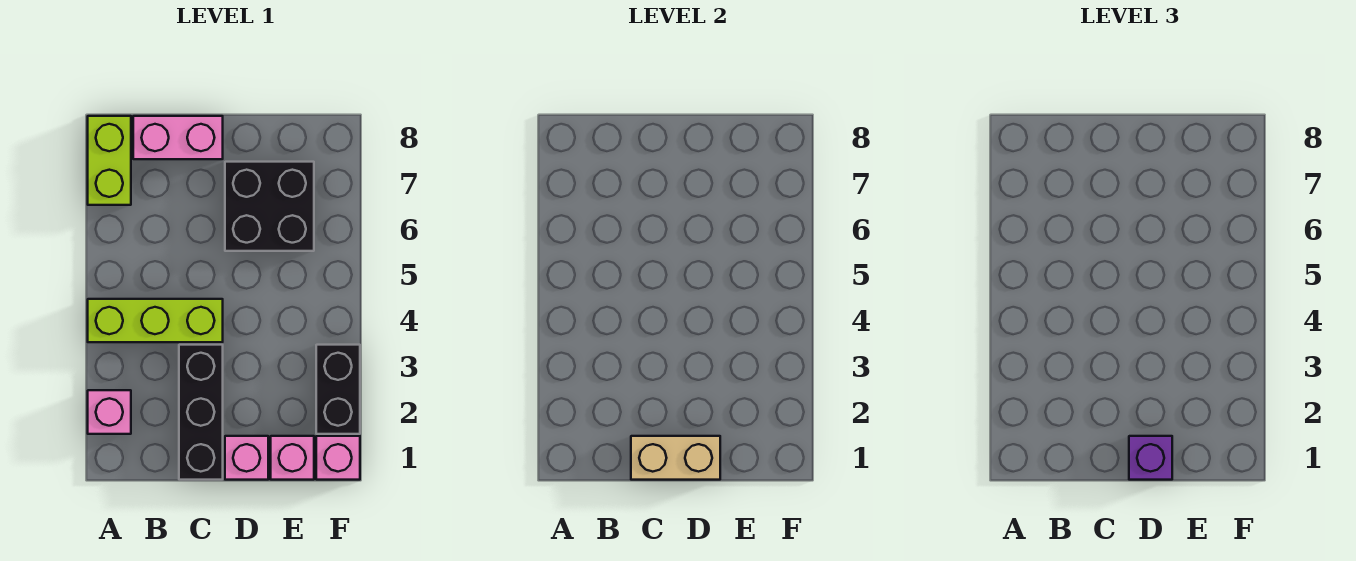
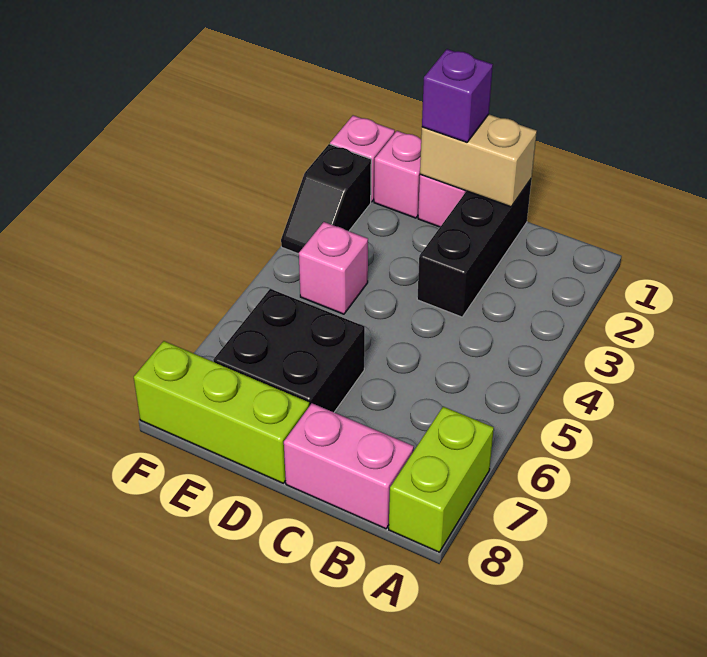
pink 1x1 brick [88,390,131,434] -> pink 1x1 brick moved to [299,222,368,314]
lime 1x3 brick [88,299,223,342] -> lime 1x3 brick moved to [134,341,309,483]
black 1x2 brick [316,345,360,434] -> black 1x2 slope [281,144,371,254]

